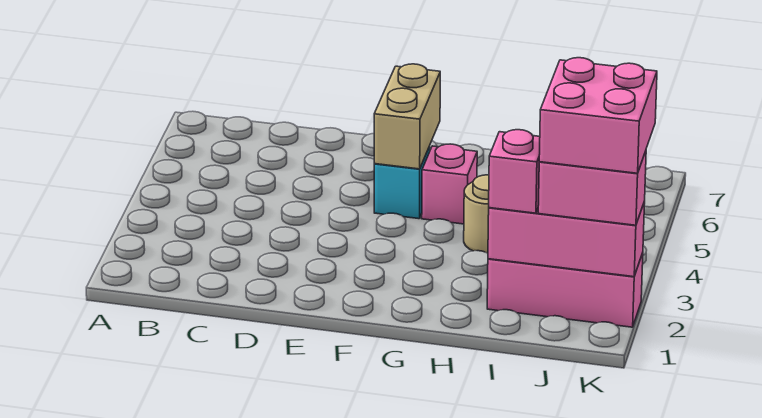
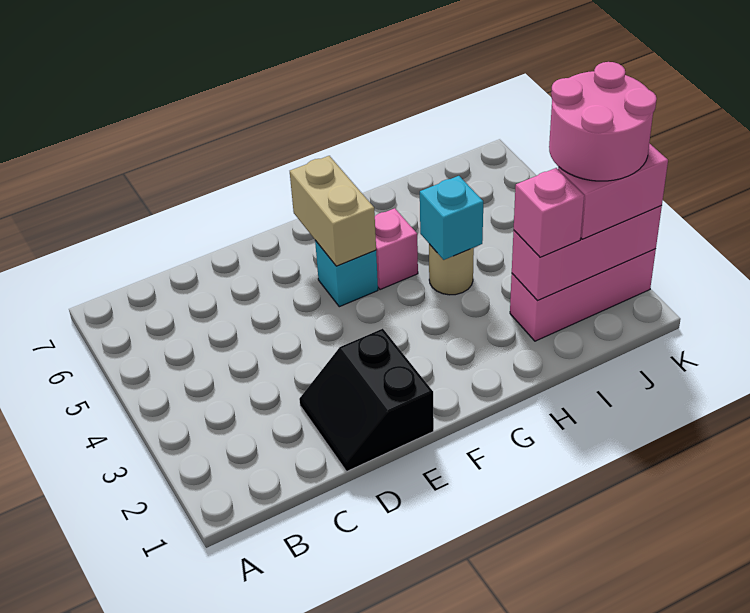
none -> black 2x2 slope [299,329,434,471]
none -> cyan 1x1 brick [420,176,483,260]
pink 2x2 brick [539,58,657,173] -> pink 2x2 round brick [549,62,657,181]

